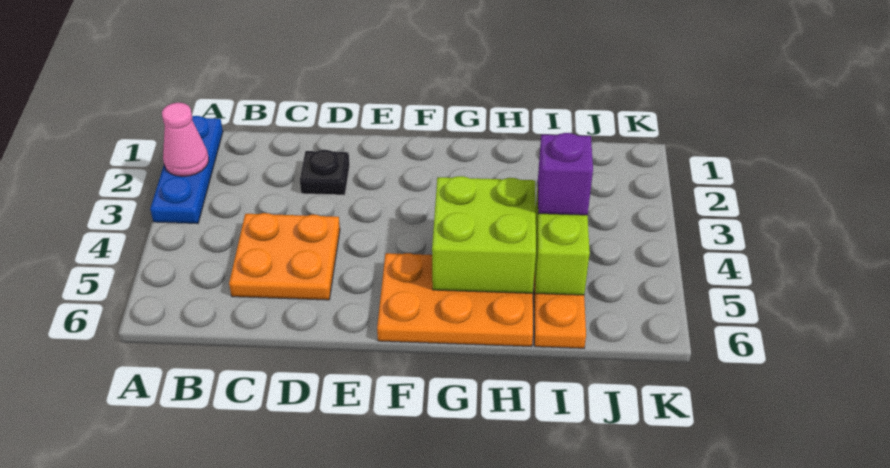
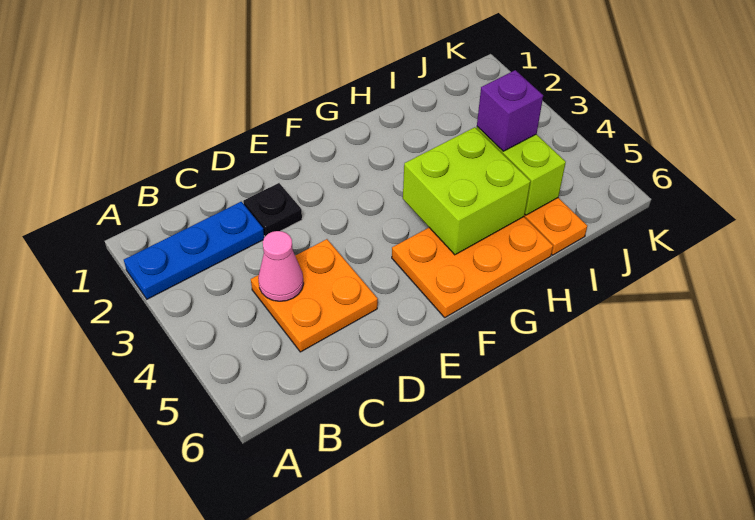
blue 1x3 plate [150,116,223,223] -> blue 1x3 plate turned to [124,202,264,299]
pink 1x1 cone [162,103,209,177] -> pink 1x1 cone moved to [258,231,304,301]

